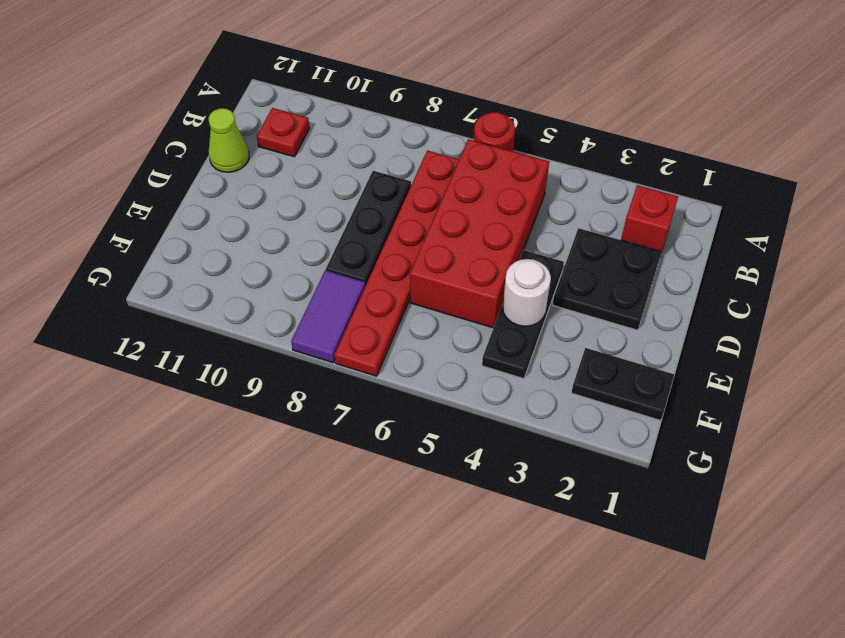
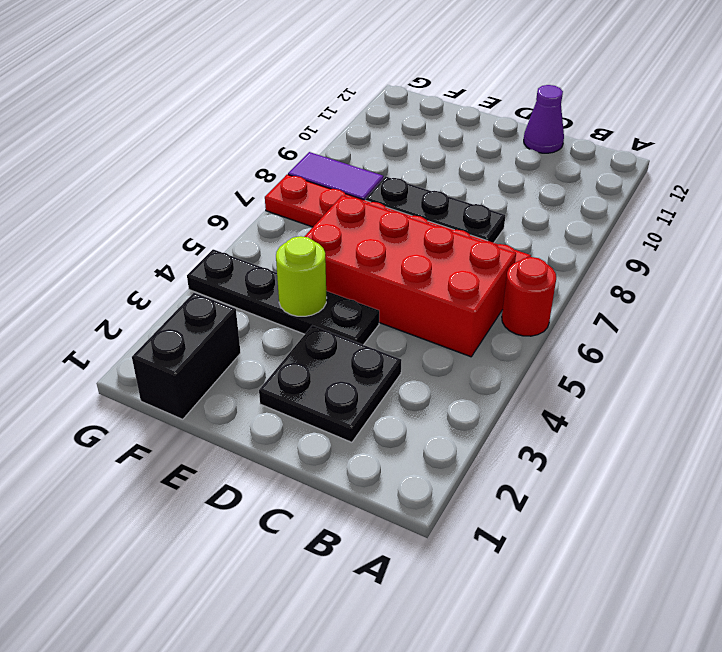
red 1x1 brick [621,185,678,251] -> none
red 1x1 plate [257,108,310,157] -> none
lime 1x1 cone [209,108,249,172] -> purple 1x1 cone [524,85,564,153]
black 1x3 plate [482,250,564,379] -> black 1x4 plate [187,249,379,345]
white 1x1 round brick [503,259,551,326] -> lime 1x1 round brick [276,236,327,316]
black 1x2 plate [571,348,674,420] -> black 1x2 brick [132,293,241,419]

